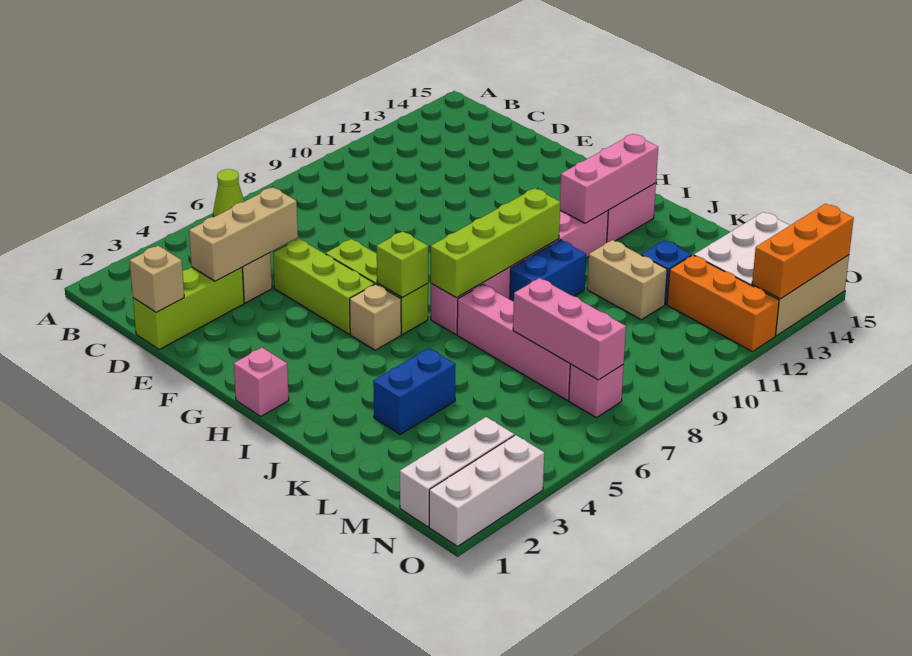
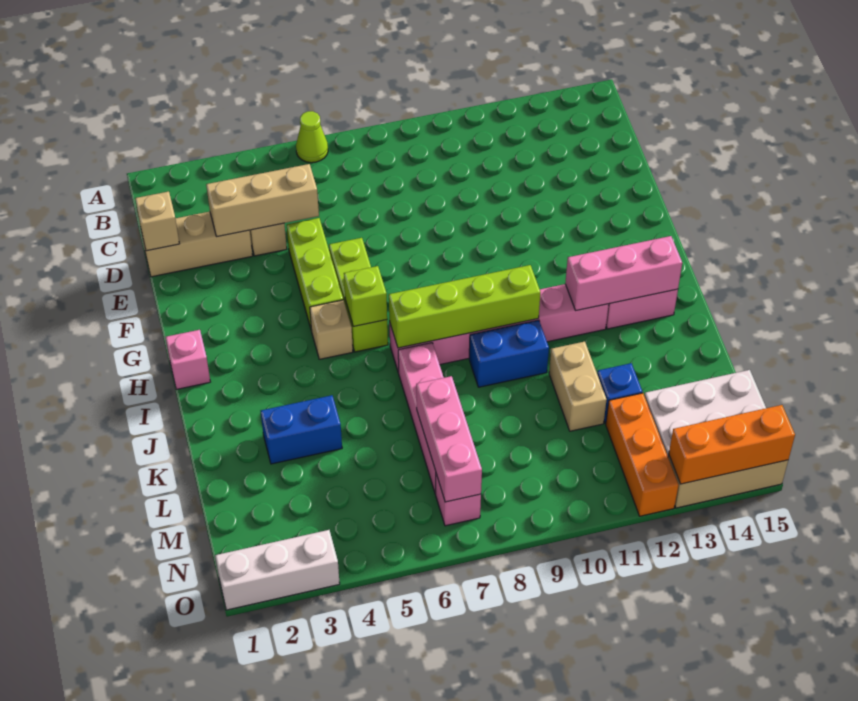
lime 1x3 brick [133,267,244,350] -> tan 1x3 brick [142,212,253,277]
white 1x3 brick [400,417,514,527] -> none

